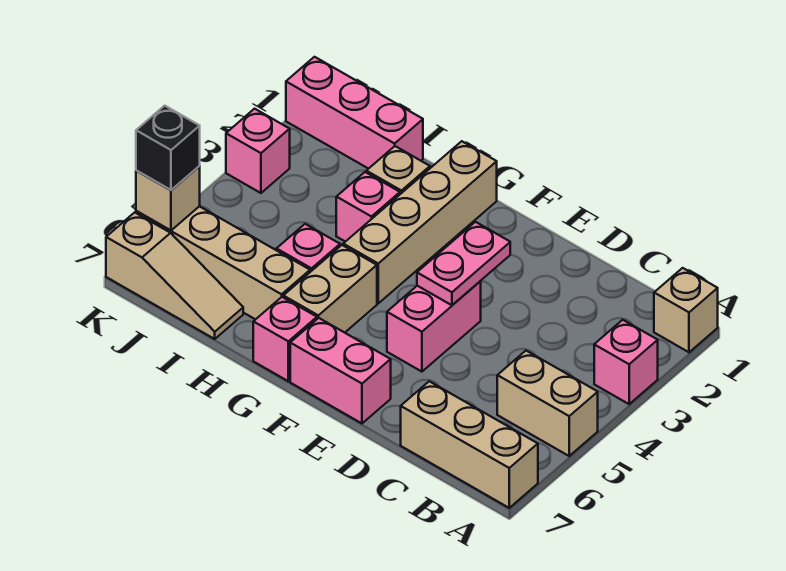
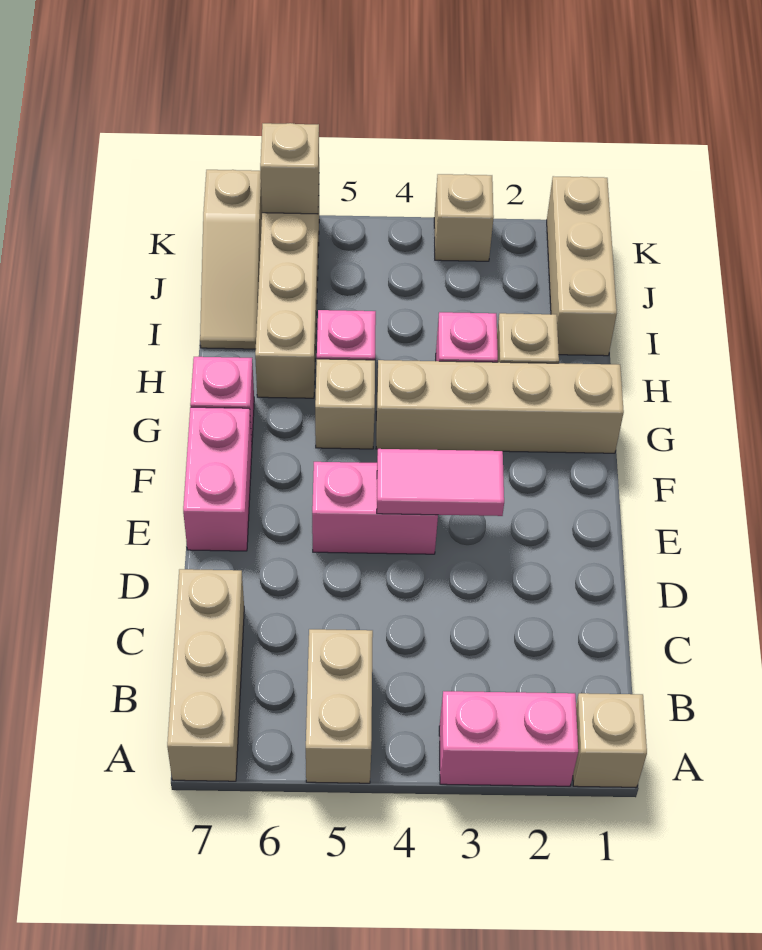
pink 1x1 brick [594,320,658,404] -> pink 1x2 brick [439,691,578,786]
pink 1x2 plate [417,222,510,305] -> pink 1x2 tile [377,449,504,516]
tan 1x2 brick [283,245,377,333] -> tan 1x1 brick [315,359,375,449]
pink 1x3 brick [286,57,423,169] -> tan 1x3 brick [547,176,617,356]
pink 1x1 brick [226,109,290,193] -> tan 1x1 brick [434,174,494,261]
black 1x1 brick [136,106,200,190] -> none

